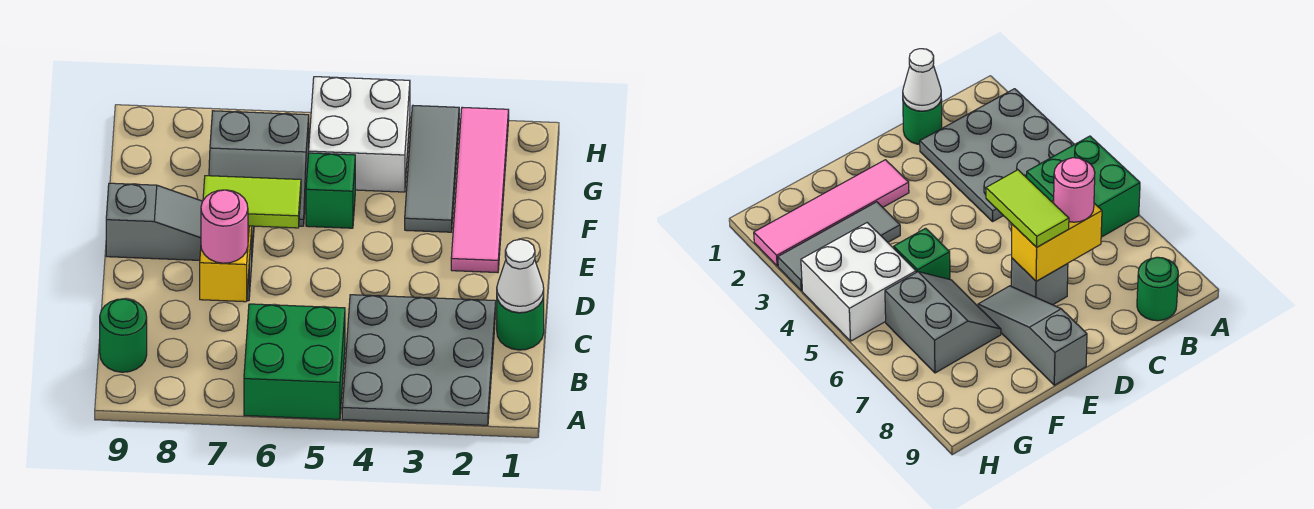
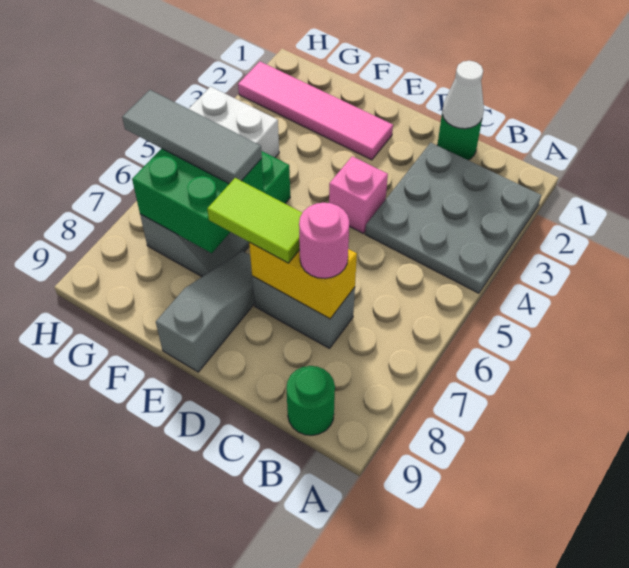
green 2x2 brick [244,304,345,419] -> green 2x2 brick moved to [132,149,264,253]
none -> pink 1x1 brick [329,156,388,234]
lime 1x2 tile [203,176,301,228] -> lime 1x2 tile turned to [207,178,302,263]
grey 1x1 brick [1011,258,1068,305] -> grey 1x2 brick [252,276,355,348]
grey 1x3 tile [405,106,459,232] -> grey 1x3 tile moved to [122,90,262,184]

